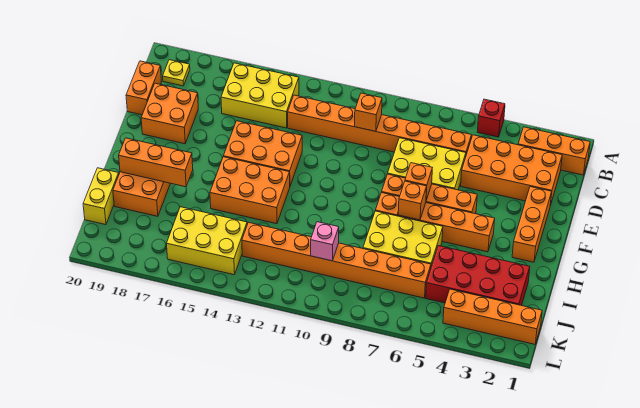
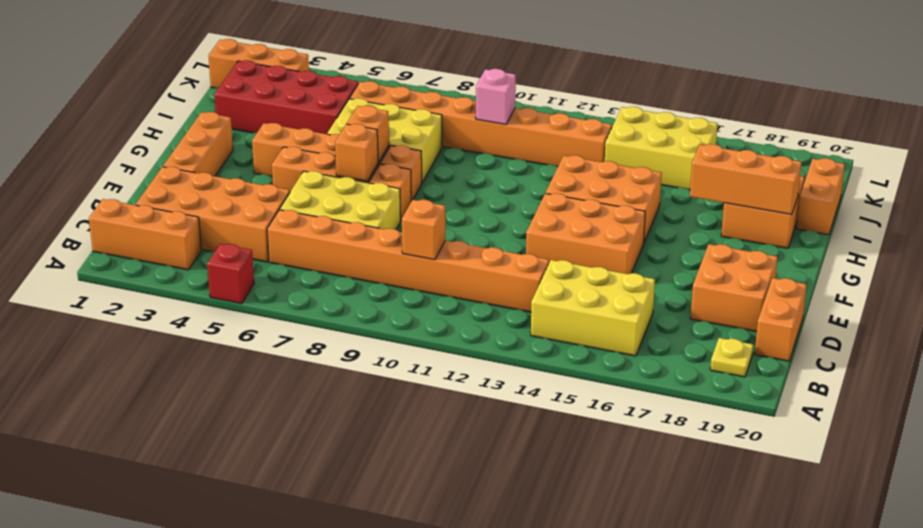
yellow 1x2 brick [83,168,119,225] -> orange 1x2 brick [797,158,845,235]
orange 1x4 brick [443,289,542,344] -> orange 1x3 brick [208,39,309,88]

